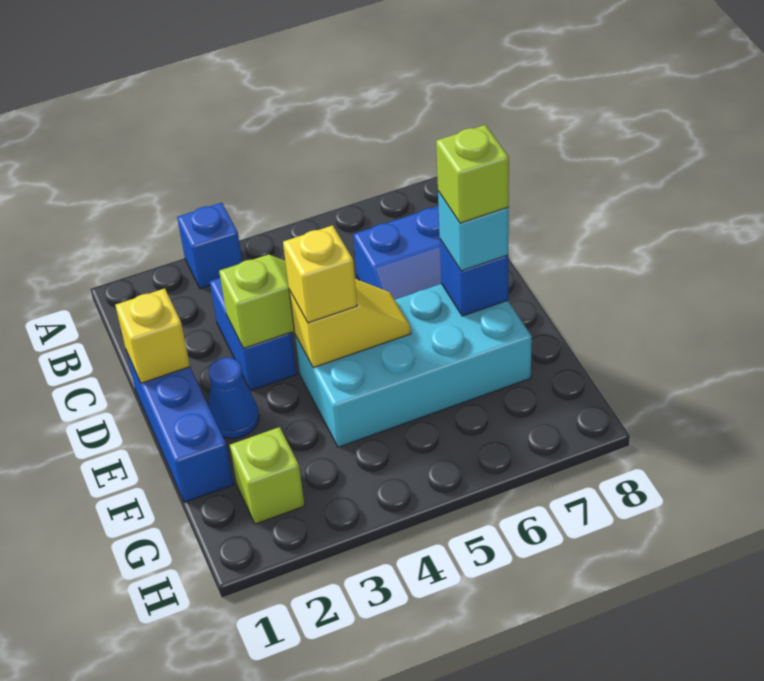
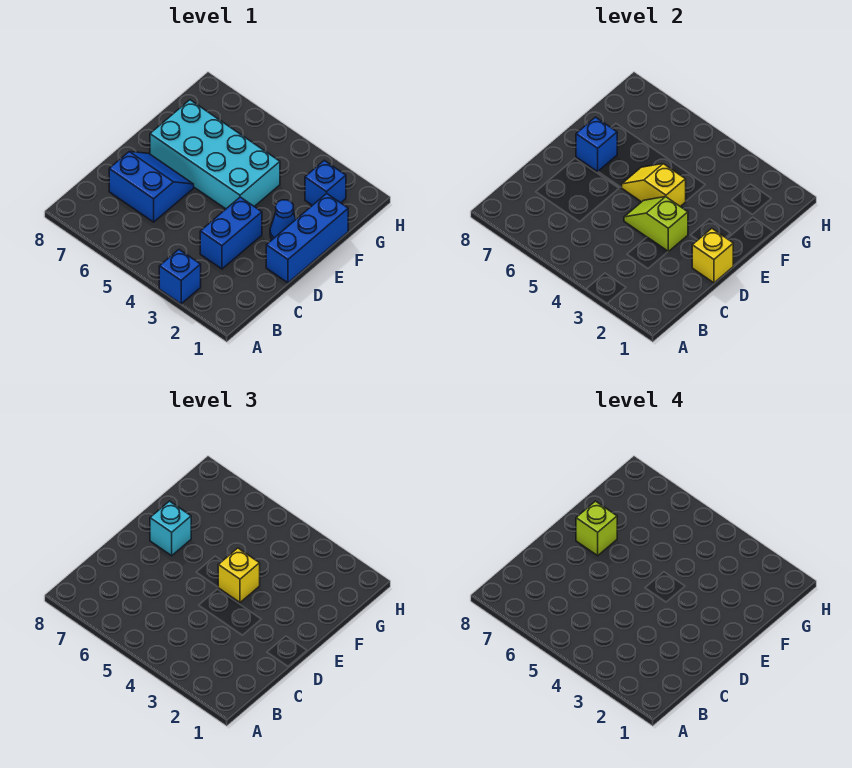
lime 1x1 brick [230,427,305,524] -> blue 1x1 brick [305,160,346,205]

